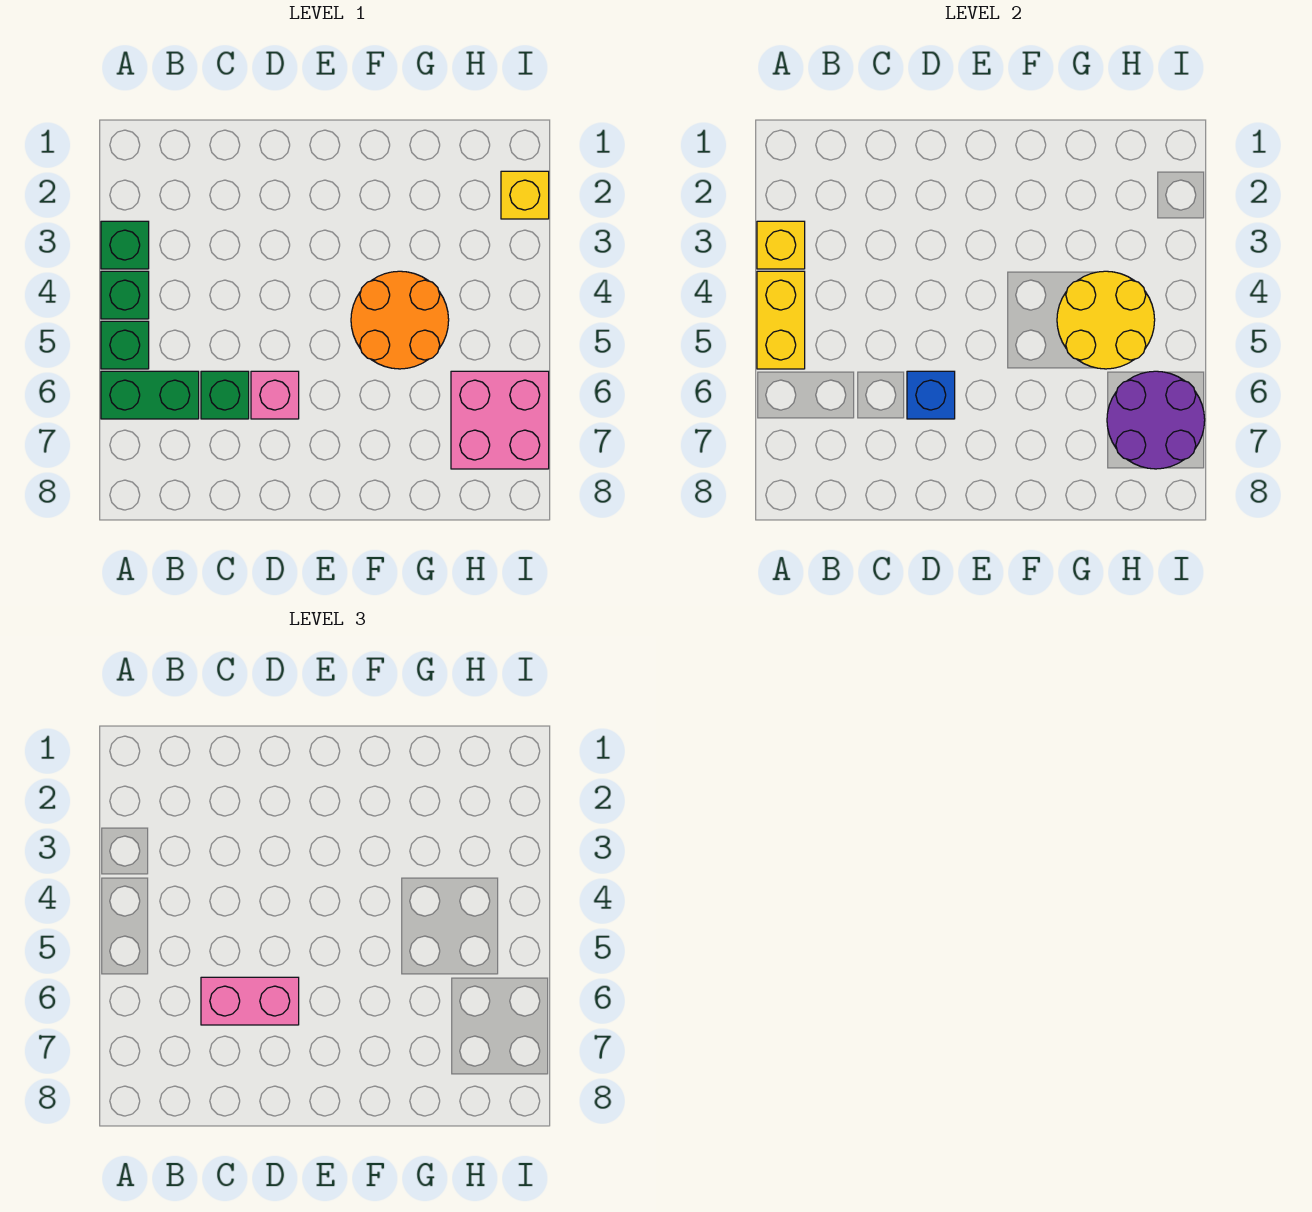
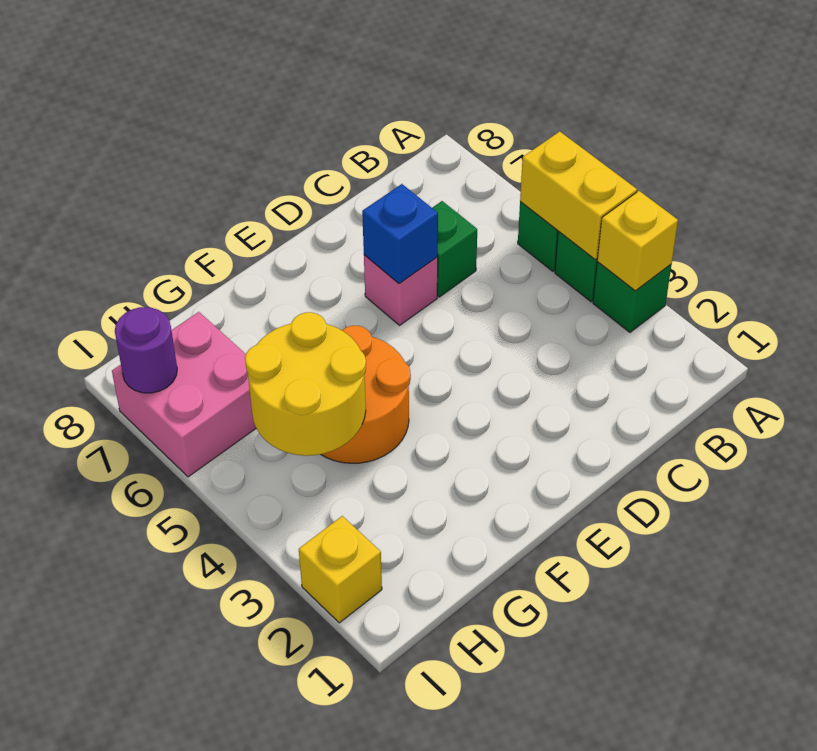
green 1x2 brick [101,371,199,419] -> none
pink 1x2 brick [201,977,299,1025] -> none
purple 2x2 round brick [1107,371,1205,469] -> purple 1x1 round brick [115,307,177,393]

